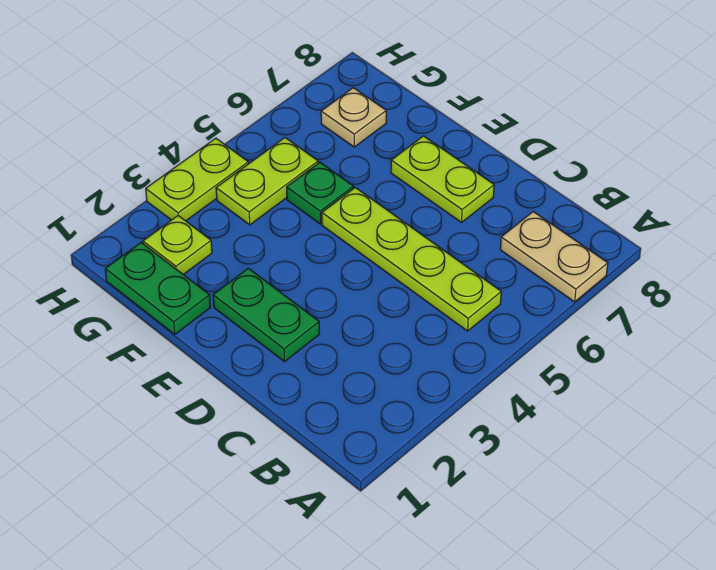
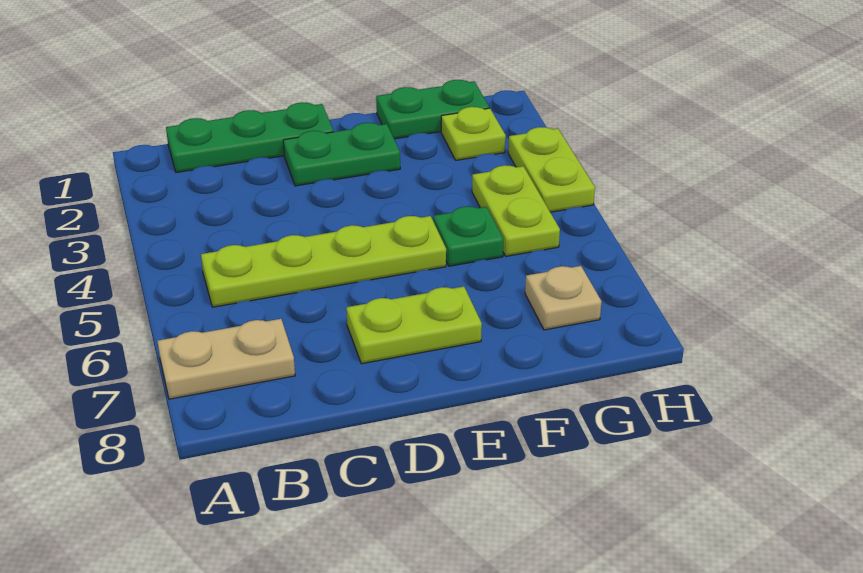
none -> green 1x3 plate [166,102,334,172]

